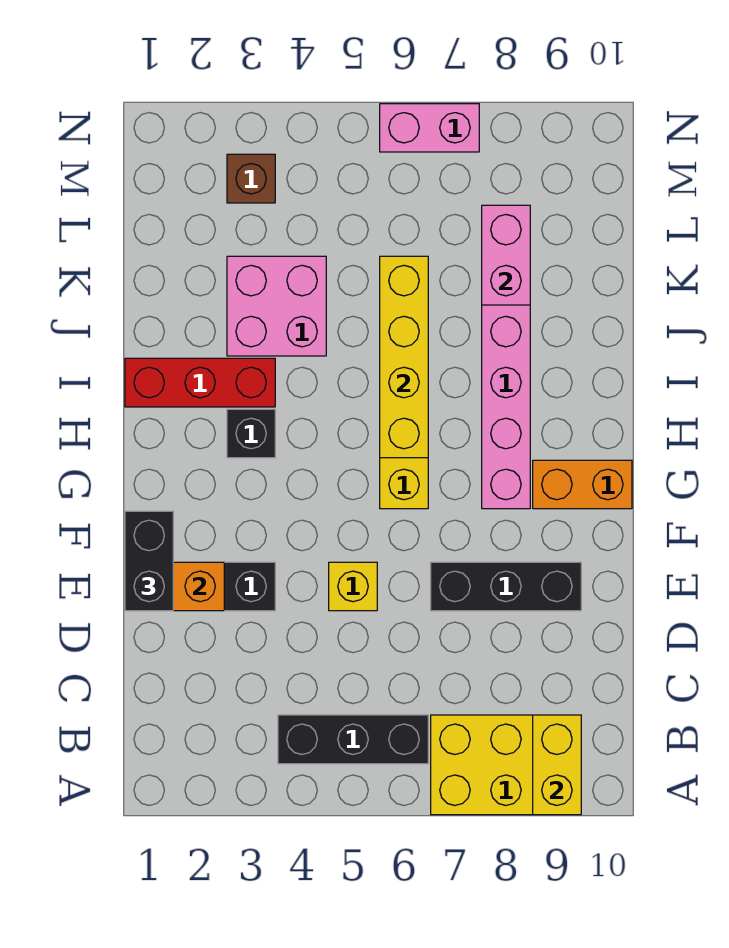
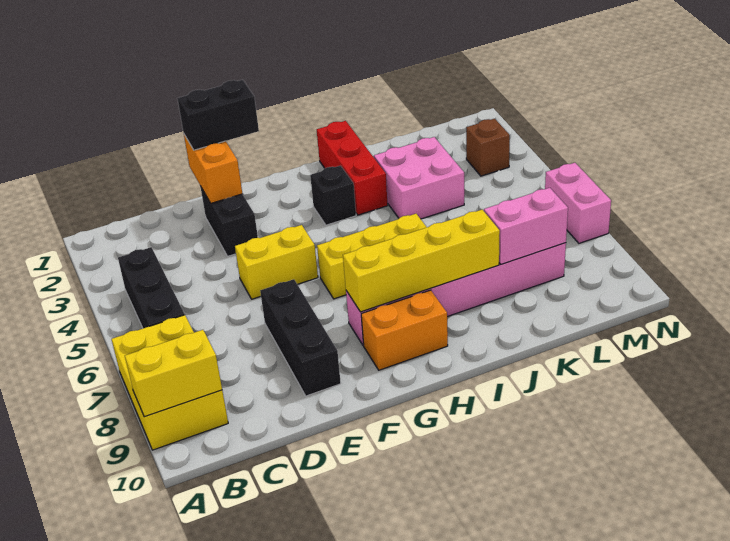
yellow 1x1 brick [329,562,377,611] -> yellow 1x2 brick [235,225,318,299]
orange 1x2 brick [533,460,632,509] -> orange 1x2 brick turned to [361,290,448,370]
yellow 1x4 brick [380,256,428,458] -> yellow 1x4 brick moved to [343,210,500,312]

